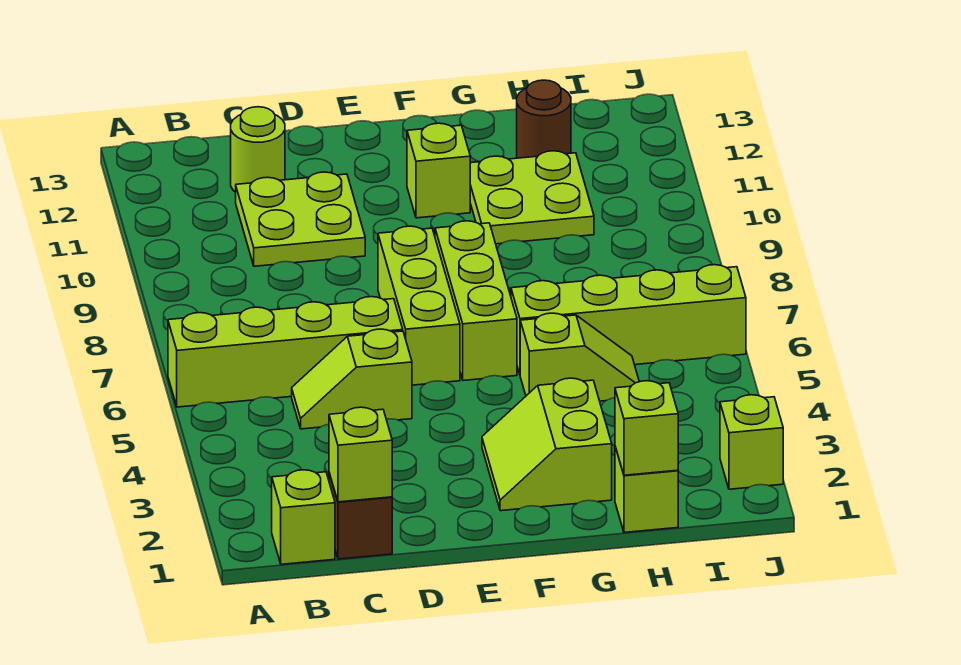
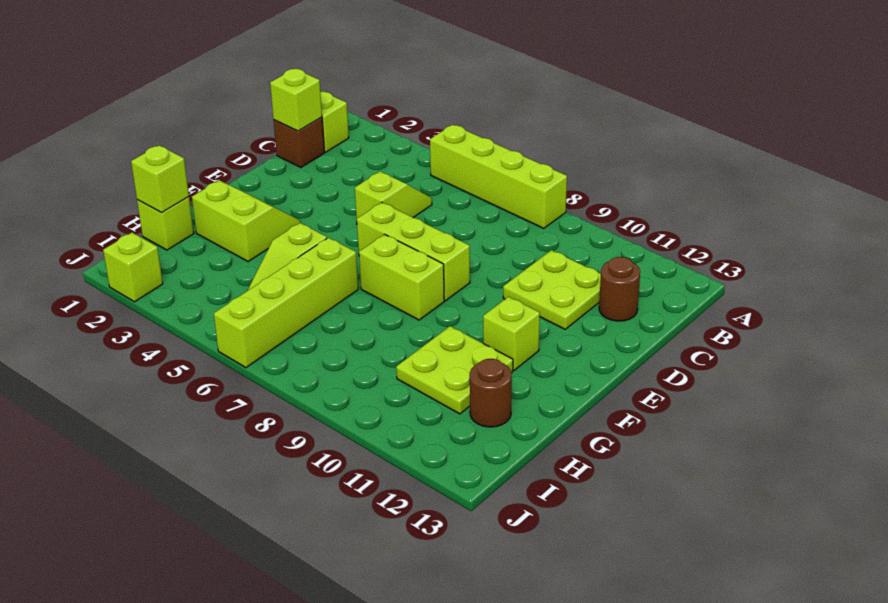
lime 1x4 brick [168,297,403,407] -> lime 1x4 brick turned to [430,125,567,228]
lime 1x1 round brick [231,107,285,192] -> brown 1x1 round brick [599,257,640,321]
lime 1x3 brick [435,221,517,381] -> lime 1x2 brick [359,234,444,320]

